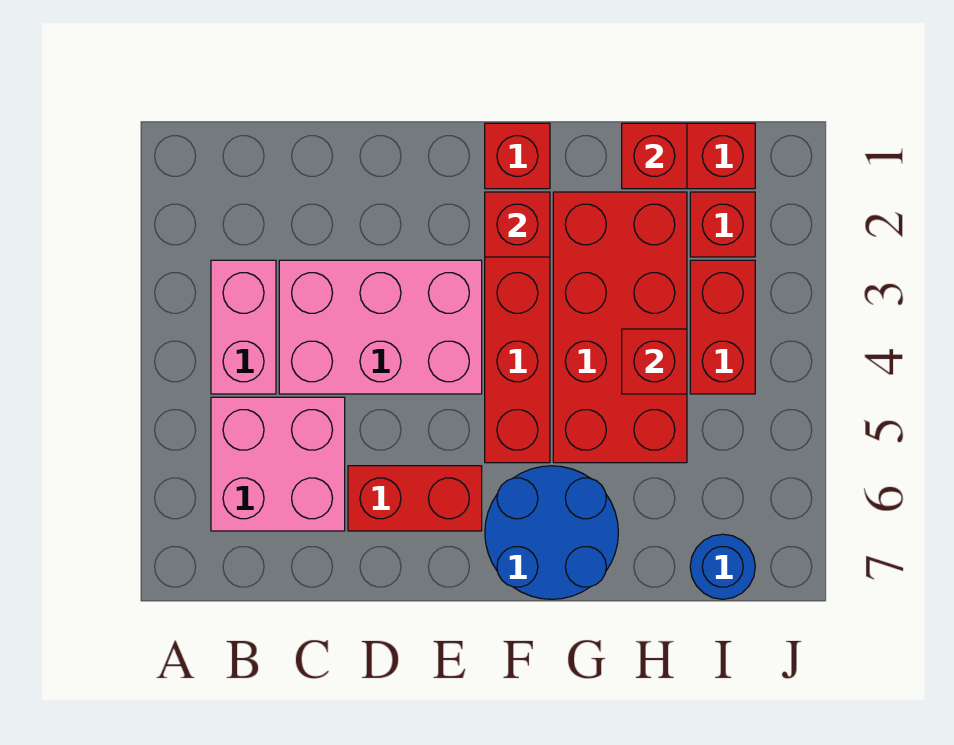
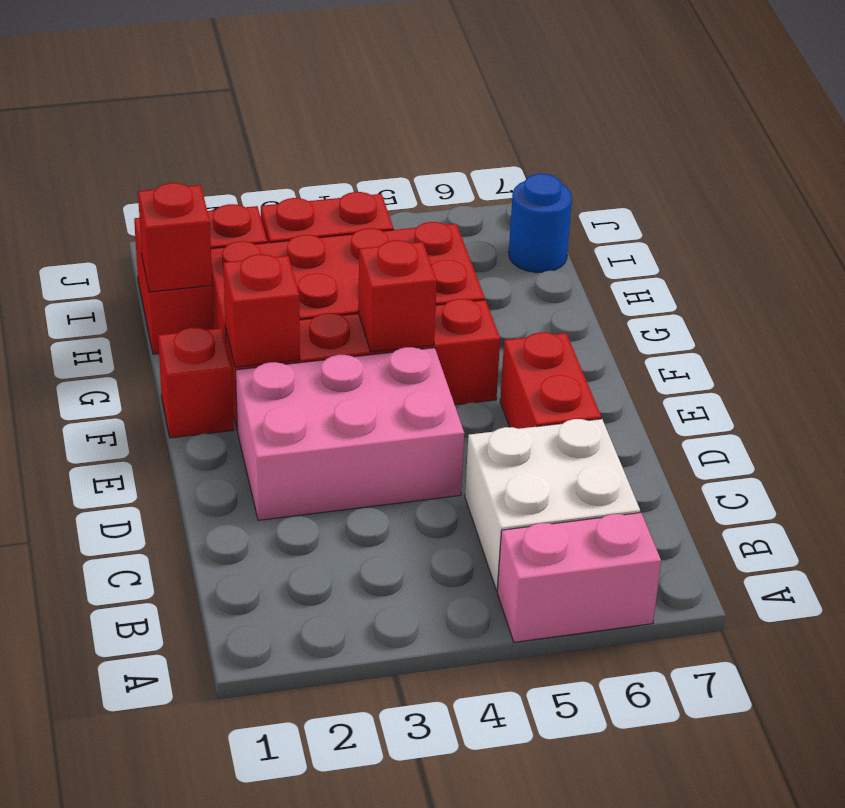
pink 1x2 brick [211,260,276,394] -> pink 1x2 brick moved to [497,513,661,642]
pink 2x2 brick [211,397,345,531] -> white 2x2 brick [465,419,640,591]
pink 2x3 brick [279,260,482,394] -> pink 2x3 brick turned to [236,347,464,520]
blue 2x2 round brick [485,466,618,599] -> none
red 1x1 brick [622,329,687,394] -> red 1x1 brick moved to [358,240,437,352]

